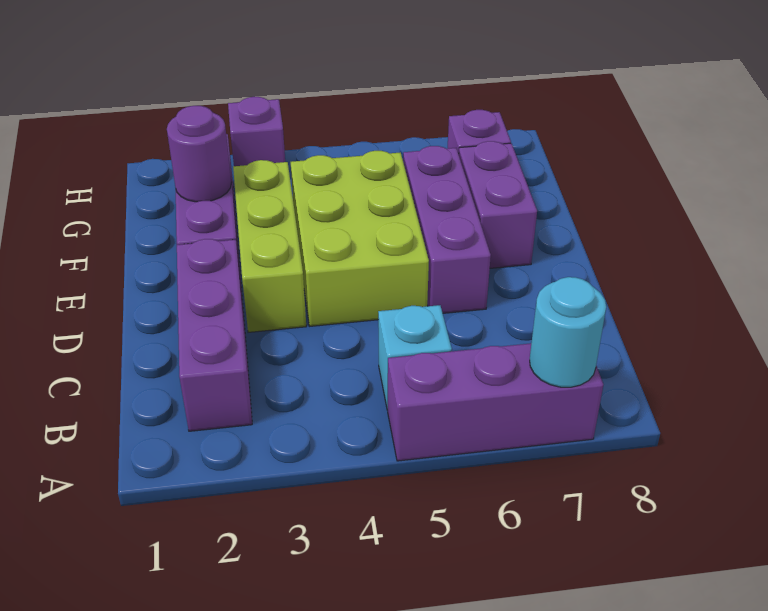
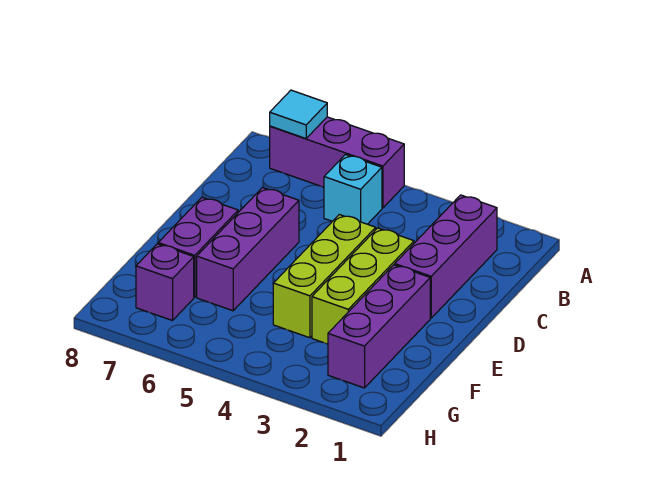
cyan 1x1 round brick [530,277,606,387] -> cyan 1x1 tile [270,90,327,138]
lime 2x3 brick [291,151,429,326] -> lime 1x3 brick [273,215,376,338]
purple 1x1 round brick [167,106,232,202] -> none
purple 1x1 brick [228,97,285,166] -> none

